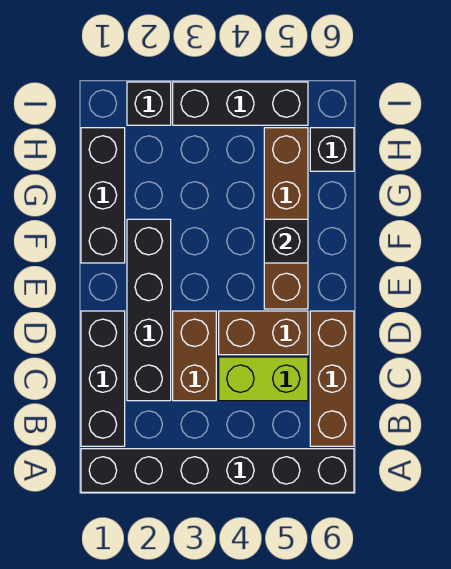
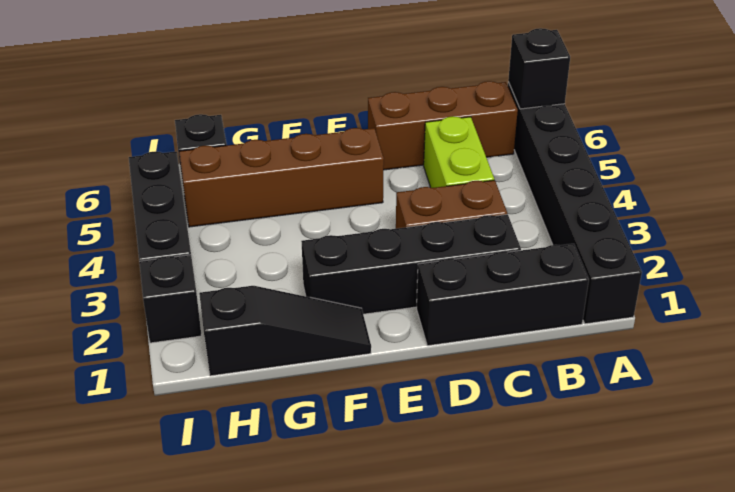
brown 1x2 brick [219,311,308,355] -> none
black 1x3 brick [81,128,125,263] -> black 1x3 slope [199,286,371,376]
black 1x1 brick [264,219,308,263] -> black 1x1 brick moved to [508,28,570,109]

